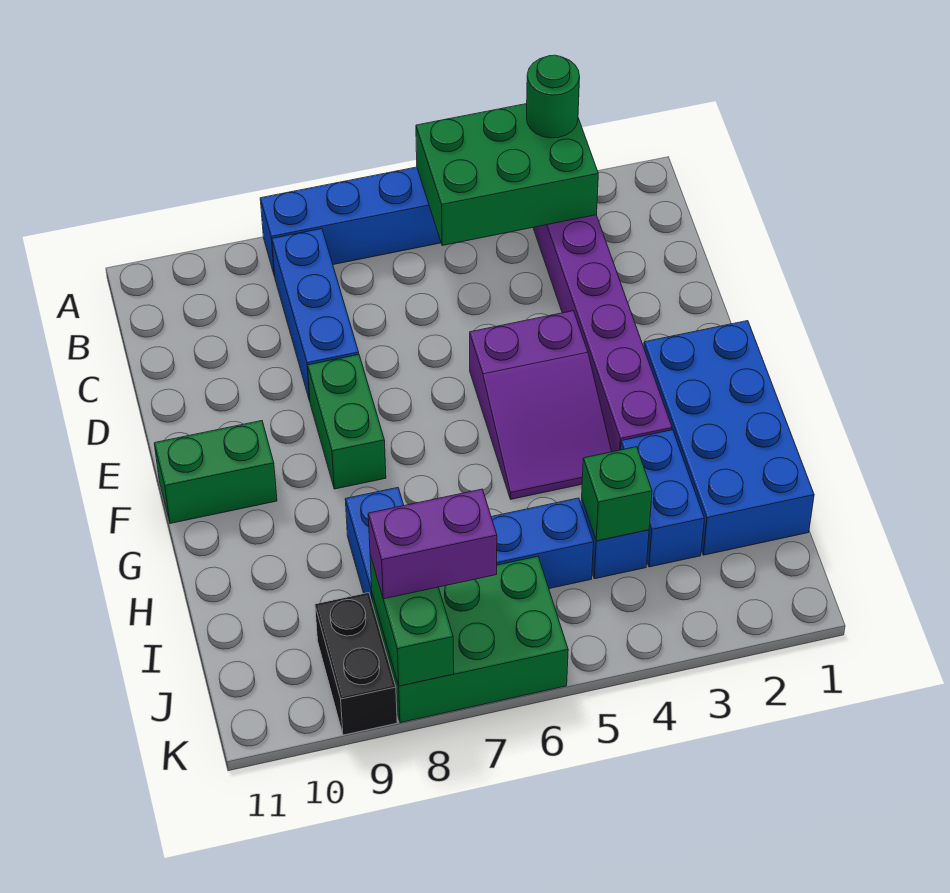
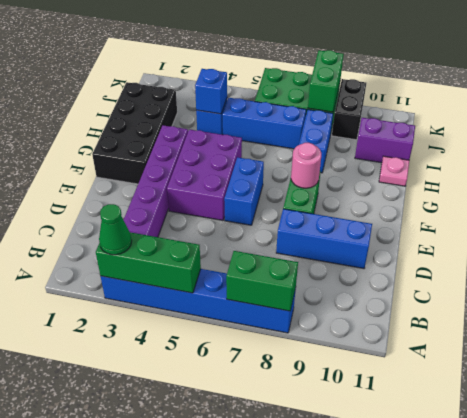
green 2x3 brick [416,104,598,246] -> green 1x3 brick [96,232,201,293]
green 1x1 round brick [527,55,580,138] -> green 1x1 cone [99,204,132,255]
blue 1x3 brick [272,229,359,401] -> blue 1x3 brick turned to [276,209,372,269]
purple 2x3 slope [470,311,612,499] -> purple 2x3 brick [167,129,242,220]
blue 2x4 brick [644,321,814,555] -> black 2x4 brick [92,82,177,184]
none -> pink 1x1 round brick [291,143,321,188]
green 1x2 brick [154,421,277,523] -> green 1x2 brick moved to [226,251,298,311]
blue 1x2 brick [621,430,704,567] -> blue 1x2 brick moved to [224,157,264,225]
none -> pink 1x1 plate [379,156,409,186]
green 1x1 brick [582,447,652,541] -> blue 1x1 brick [195,69,227,114]
purple 1x2 brick [368,489,497,599] -> purple 1x2 brick moved to [355,118,415,163]

